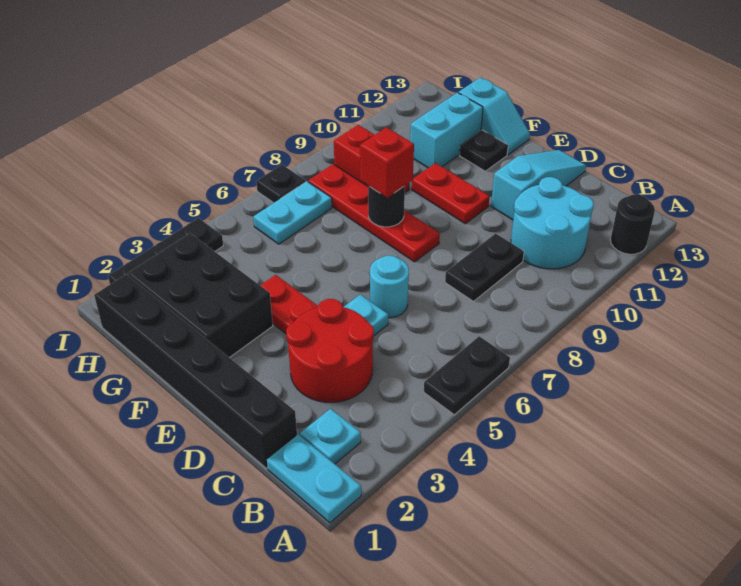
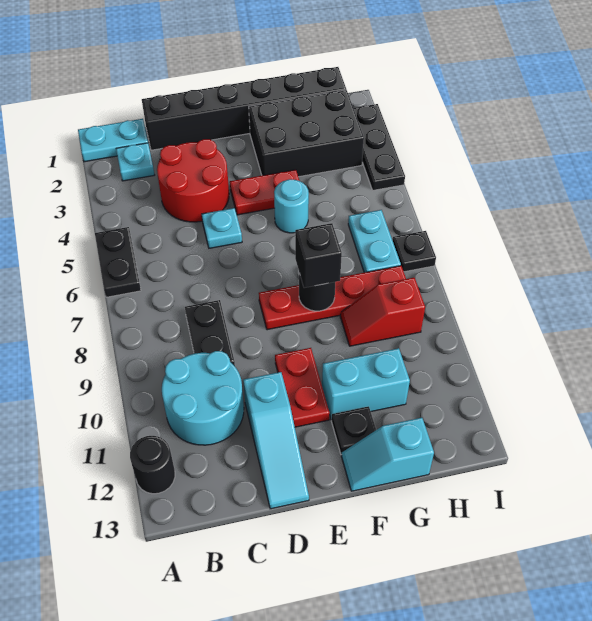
cyan 1x1 round brick [370,256,409,318] -> cyan 1x1 round brick moved to [274,179,309,233]
red 1x2 plate [412,163,490,224] -> red 1x2 plate turned to [275,348,329,427]
red 1x1 brick [360,127,414,198] -> black 1x1 brick [295,223,342,288]
cyan 1x2 brick [410,93,483,168] -> cyan 1x2 brick turned to [322,348,410,420]

